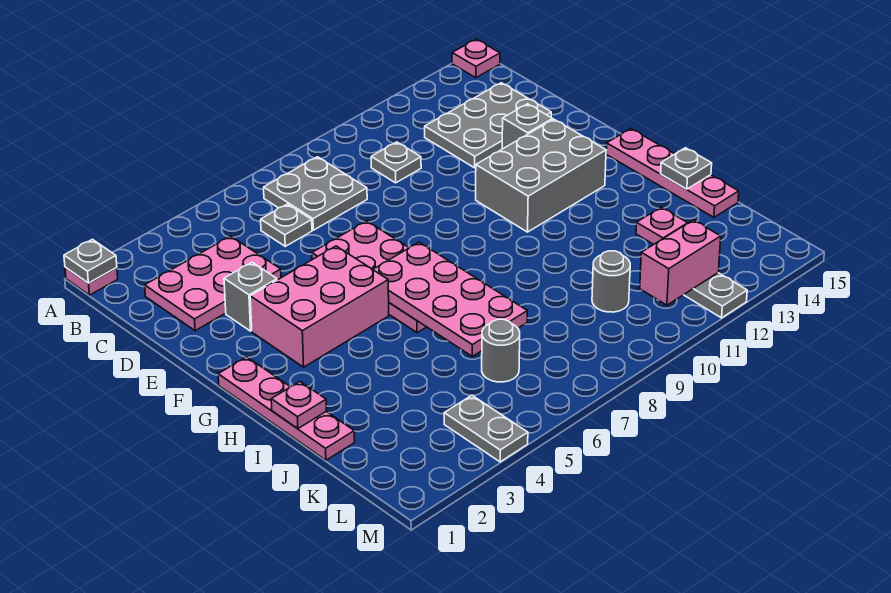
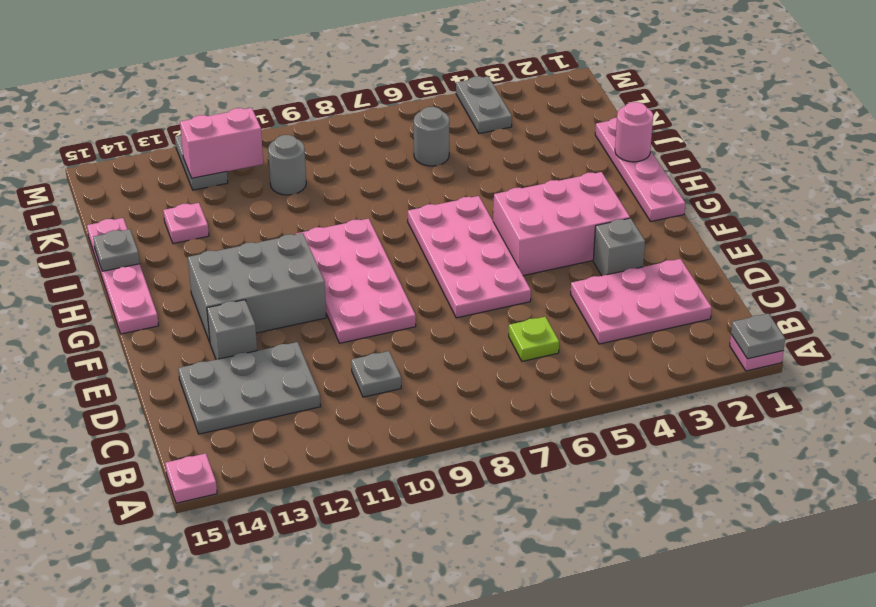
grey 2x2 plate [264,157,367,230] -> none
grey 1x1 plate [261,204,312,246] -> lime 1x1 plate [509,317,559,361]
pink 2x4 plate [373,242,527,356] -> pink 2x4 plate moved to [296,218,416,343]
pink 1x1 plate [271,382,327,429] -> pink 1x1 round brick [615,102,653,162]

